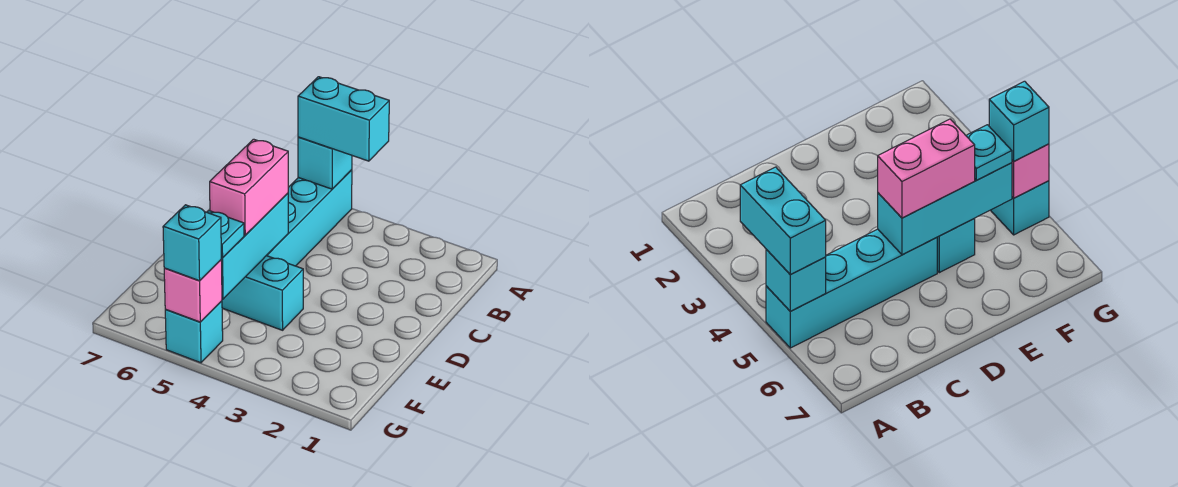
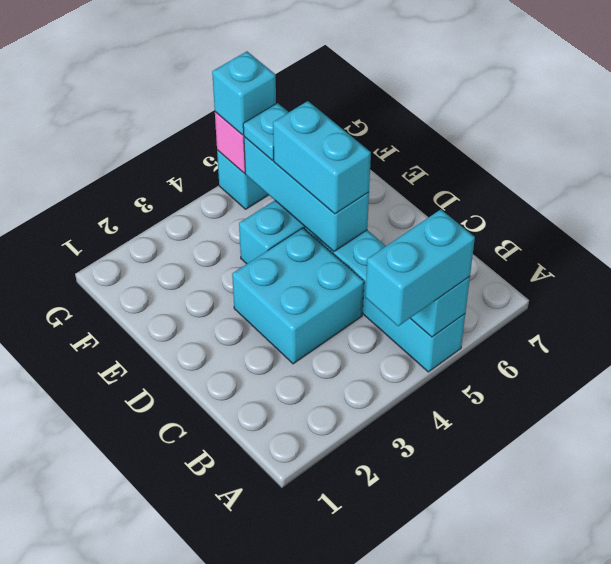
none -> cyan 2x2 brick [232,228,364,364]
pink 1x2 brick [210,139,288,235] -> cyan 1x2 brick [273,101,371,214]

